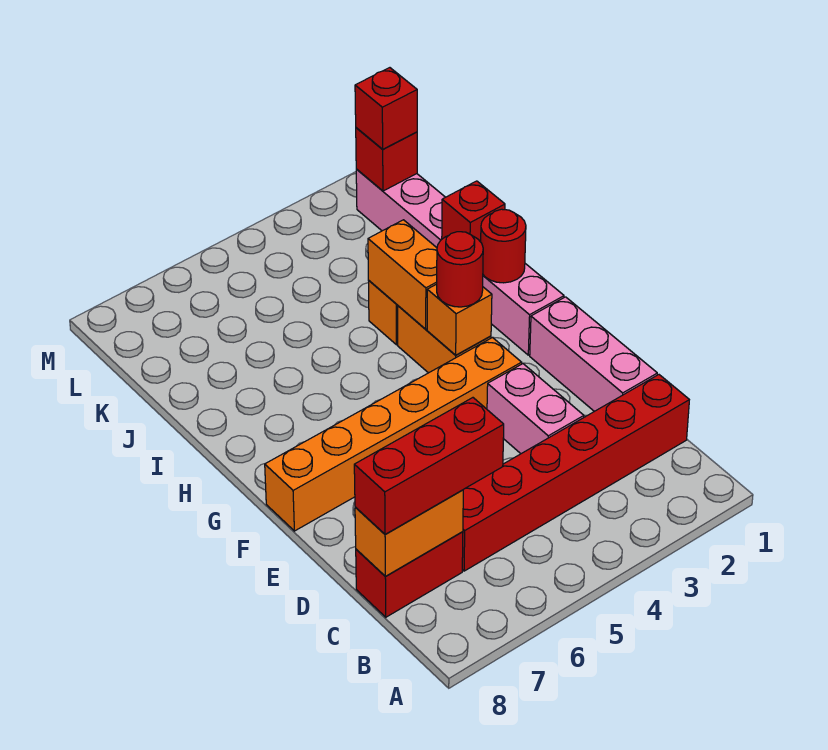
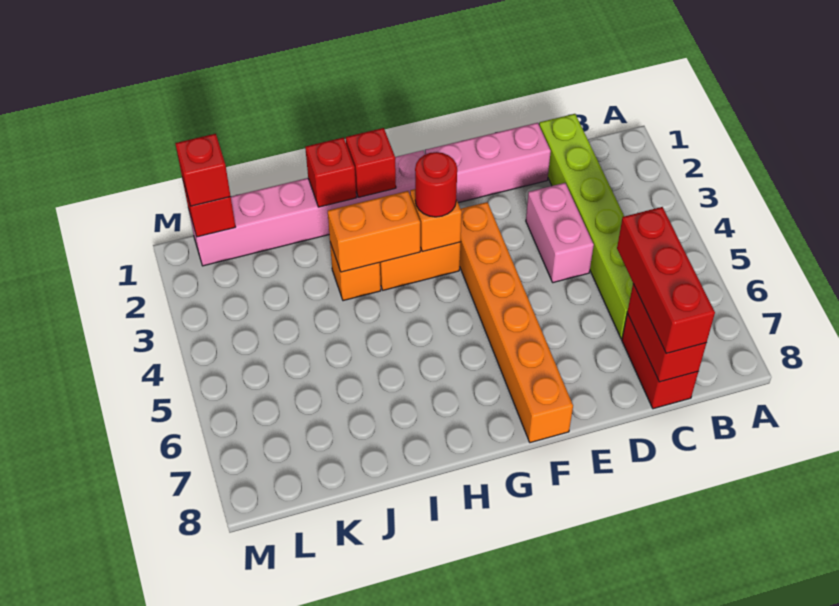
red 1x6 brick [462,375,689,571] -> lime 1x6 brick [539,114,633,339]
orange 1x2 brick [355,490,463,577] -> red 1x2 brick [627,284,706,382]
pink 1x2 brick [487,364,584,454] -> pink 1x2 brick turned to [526,183,594,283]
red 1x1 round brick [481,209,526,283] -> red 1x1 brick [346,128,396,197]

